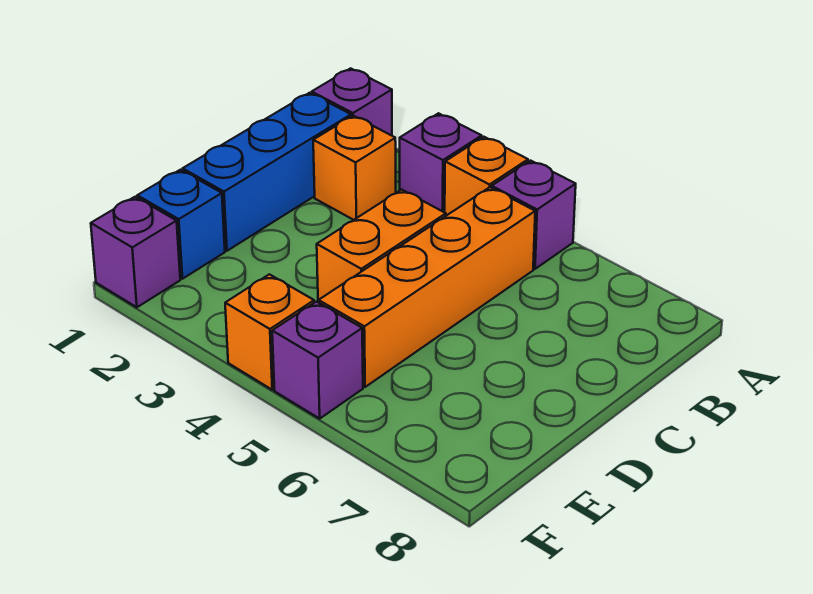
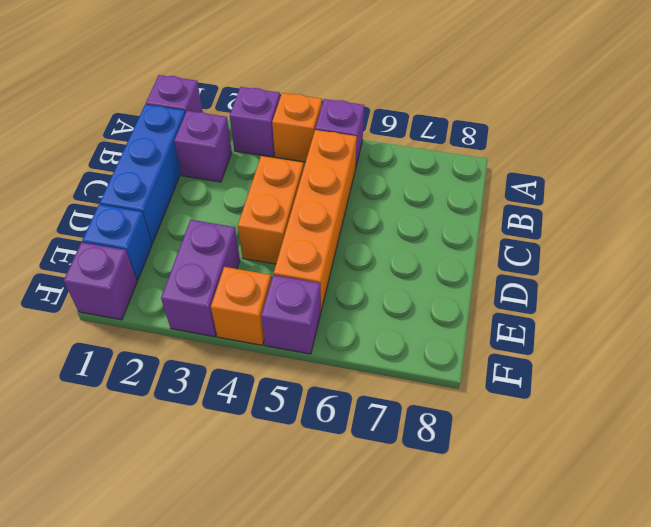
orange 1x1 brick [313,116,396,220] -> purple 1x1 brick [174,111,232,182]
none -> purple 1x2 brick [161,220,240,337]

